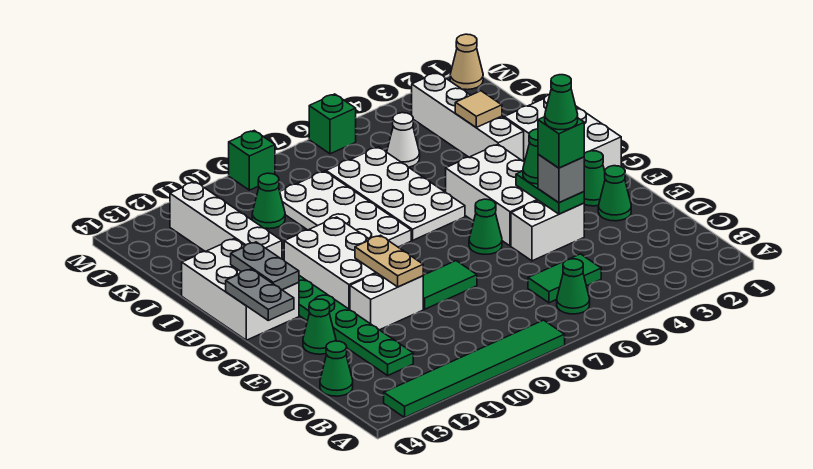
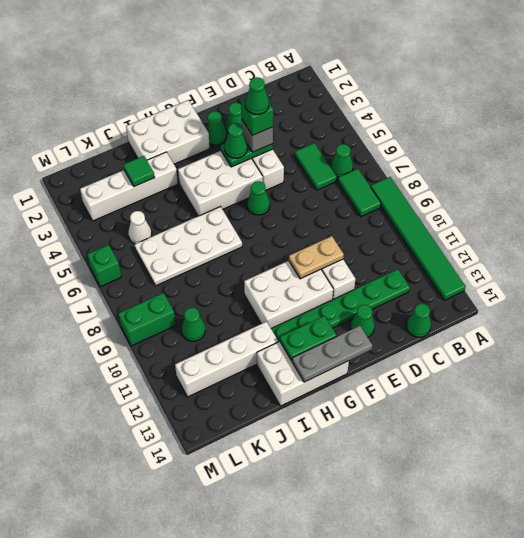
green 1x2 tile [423,261,477,309] -> green 1x2 tile moved to [338,169,381,217]
grey 1x2 plate [226,269,294,320] -> grey 1x3 plate [292,326,372,382]
grey 1x2 plate [231,242,299,290] -> green 1x2 plate [280,316,337,361]
white 2x4 plate [280,171,411,247] -> none
tan 1x1 tile [455,91,502,127] -> green 1x1 tile [123,156,155,186]
tan 1x1 cone [450,34,483,90] -> none
green 1x1 brick [229,131,275,190] -> green 1x2 brick [118,293,176,346]

